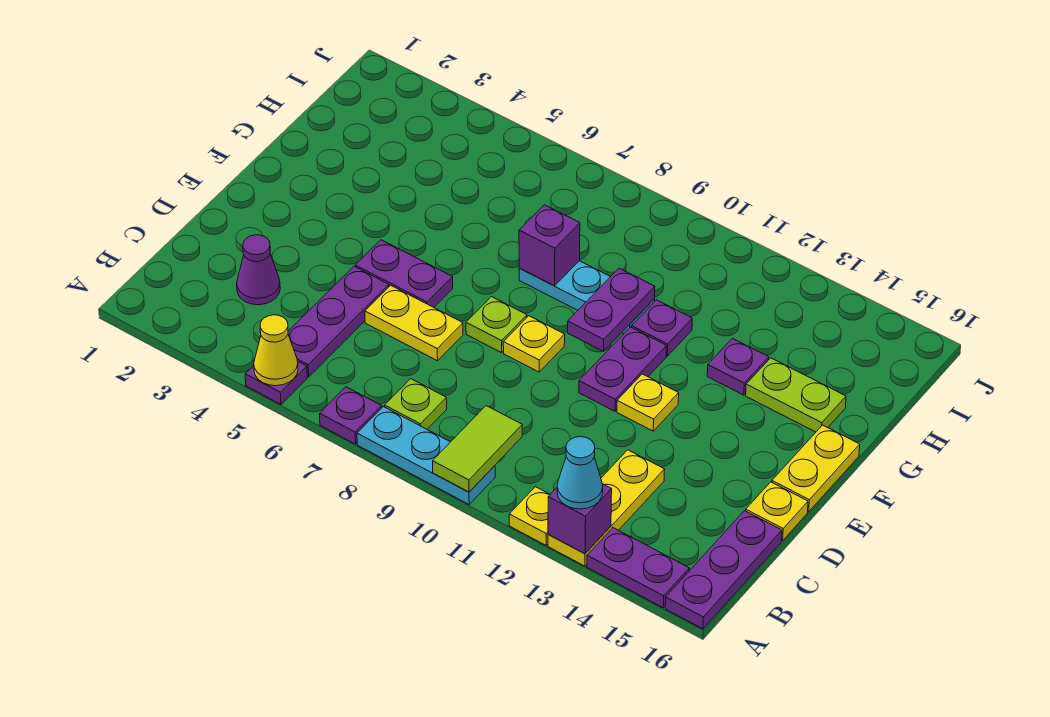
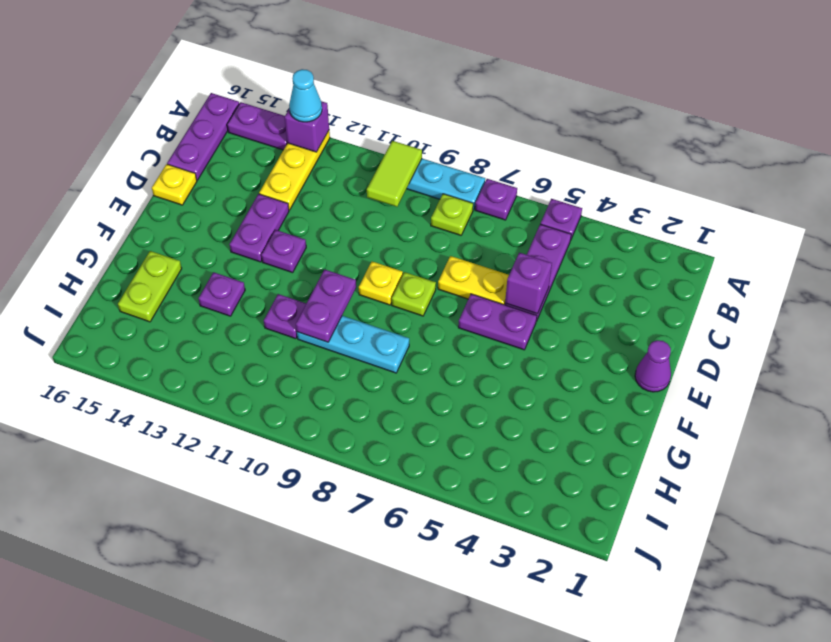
yellow 1x1 cone [254,315,298,386] -> none
yellow 1x1 plate [509,487,550,545] -> none
purple 1x1 cone [237,235,280,305] -> purple 1x1 cone moved to [635,340,671,392]
purple 1x2 plate [579,327,666,411] -> purple 1x2 plate moved to [229,194,289,262]
yellow 1x1 plate [617,374,679,431] -> purple 1x1 plate [261,230,306,273]
yellow 1x2 plate [772,425,860,512] -> none
purple 1x1 brick [519,205,580,286] -> purple 1x1 brick moved to [505,253,552,314]
lime 1x2 plate [746,358,846,432] -> lime 1x2 plate turned to [118,251,182,322]

